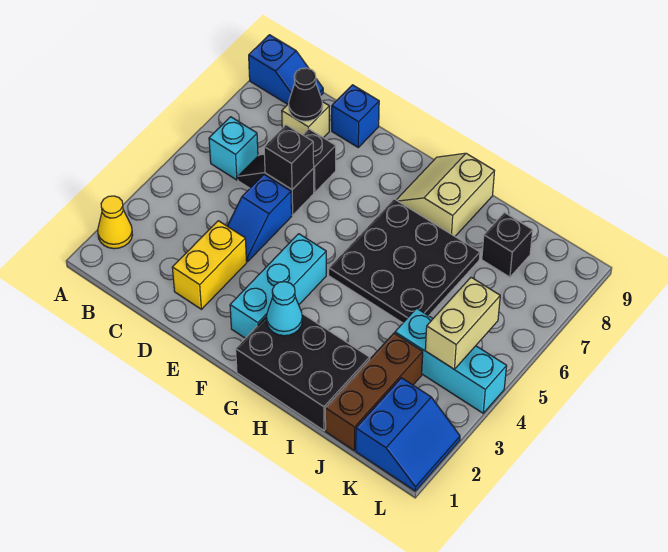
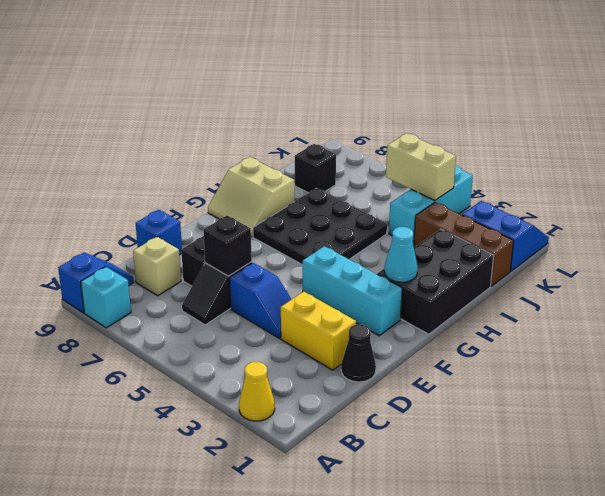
cyan 1x1 brick [209,117,258,180] -> cyan 1x1 brick moved to [81,267,131,328]
black 1x1 cone [289,68,323,121] -> black 1x1 cone moved to [341,325,376,382]

